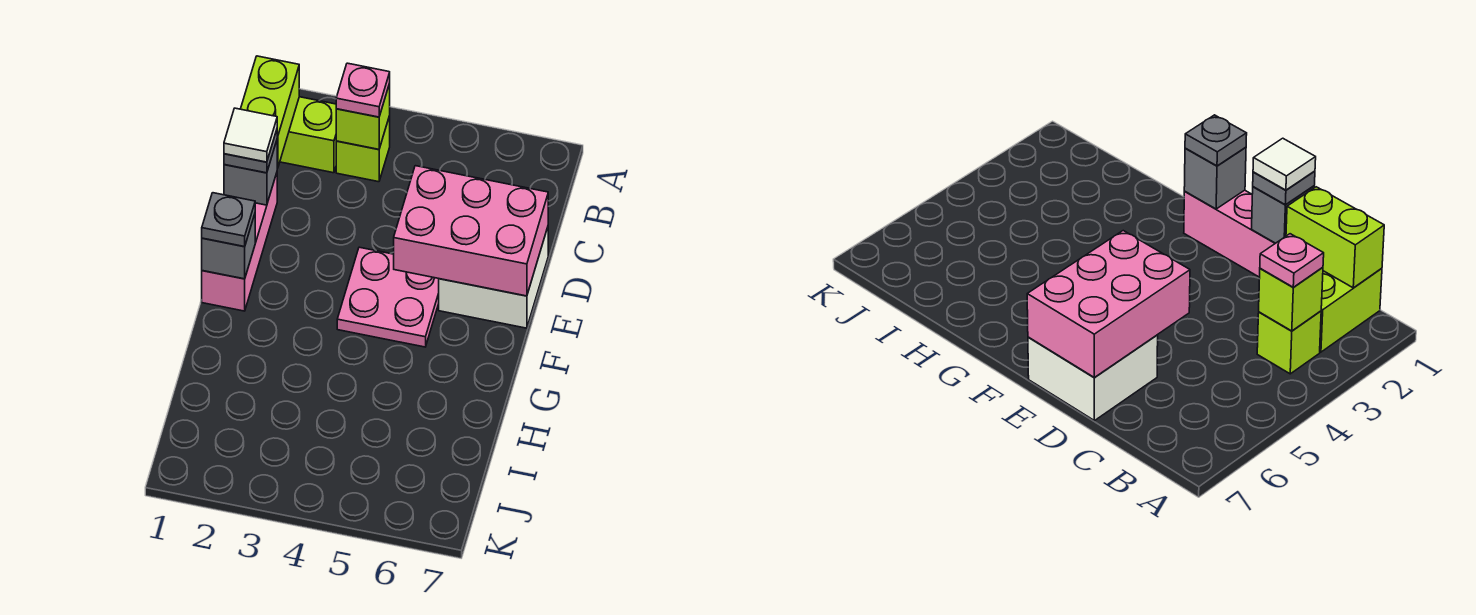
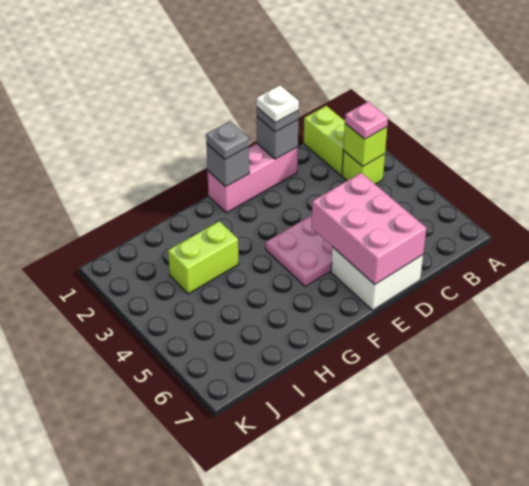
lime 1x2 brick [241,56,299,168] -> lime 1x2 brick moved to [168,221,238,294]
white 1x1 tile [224,108,277,162] -> white 1x1 plate [256,85,299,123]

